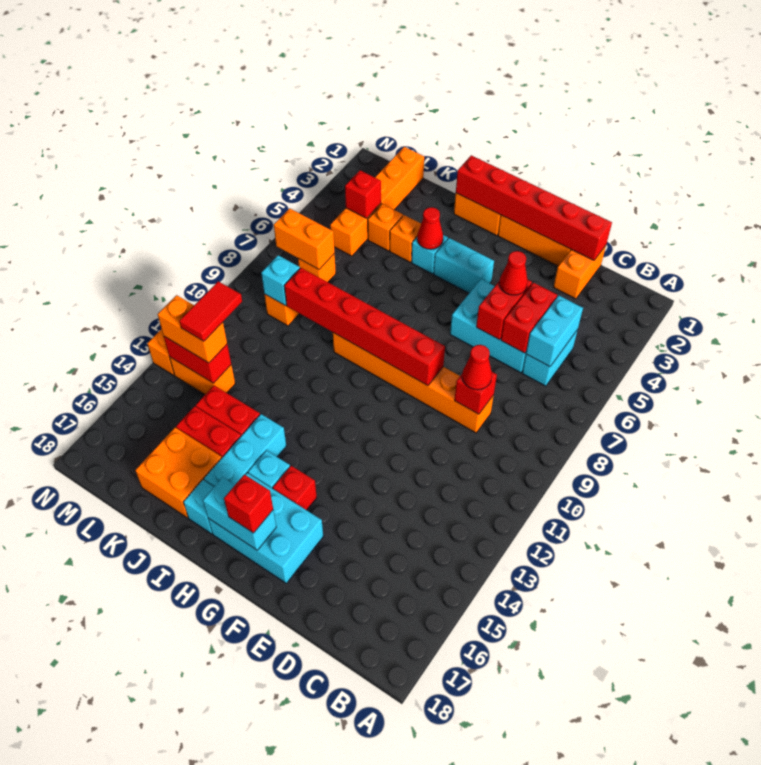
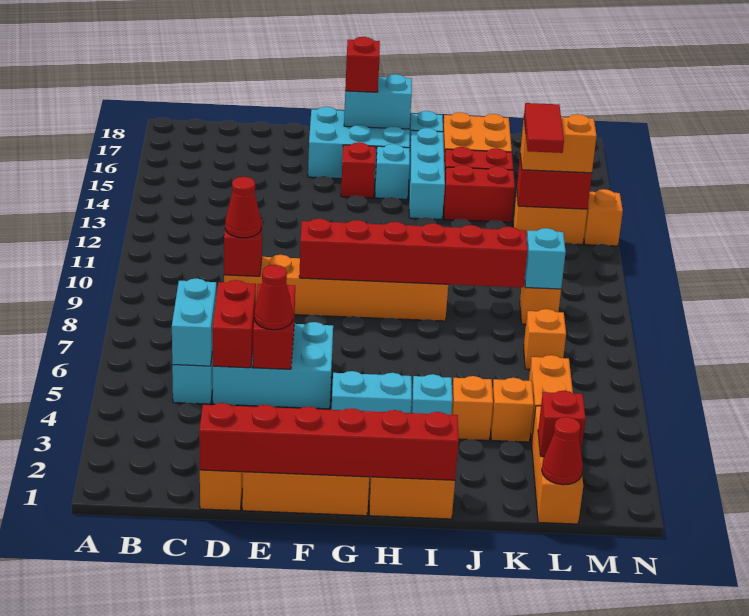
red 1x1 cone [417,207,443,249] -> red 1x1 cone moved to [542,417,583,485]
red 1x1 brick [345,170,381,218] -> red 1x1 brick moved to [538,391,586,457]
orange 1x2 brick [274,208,335,269] -> none

